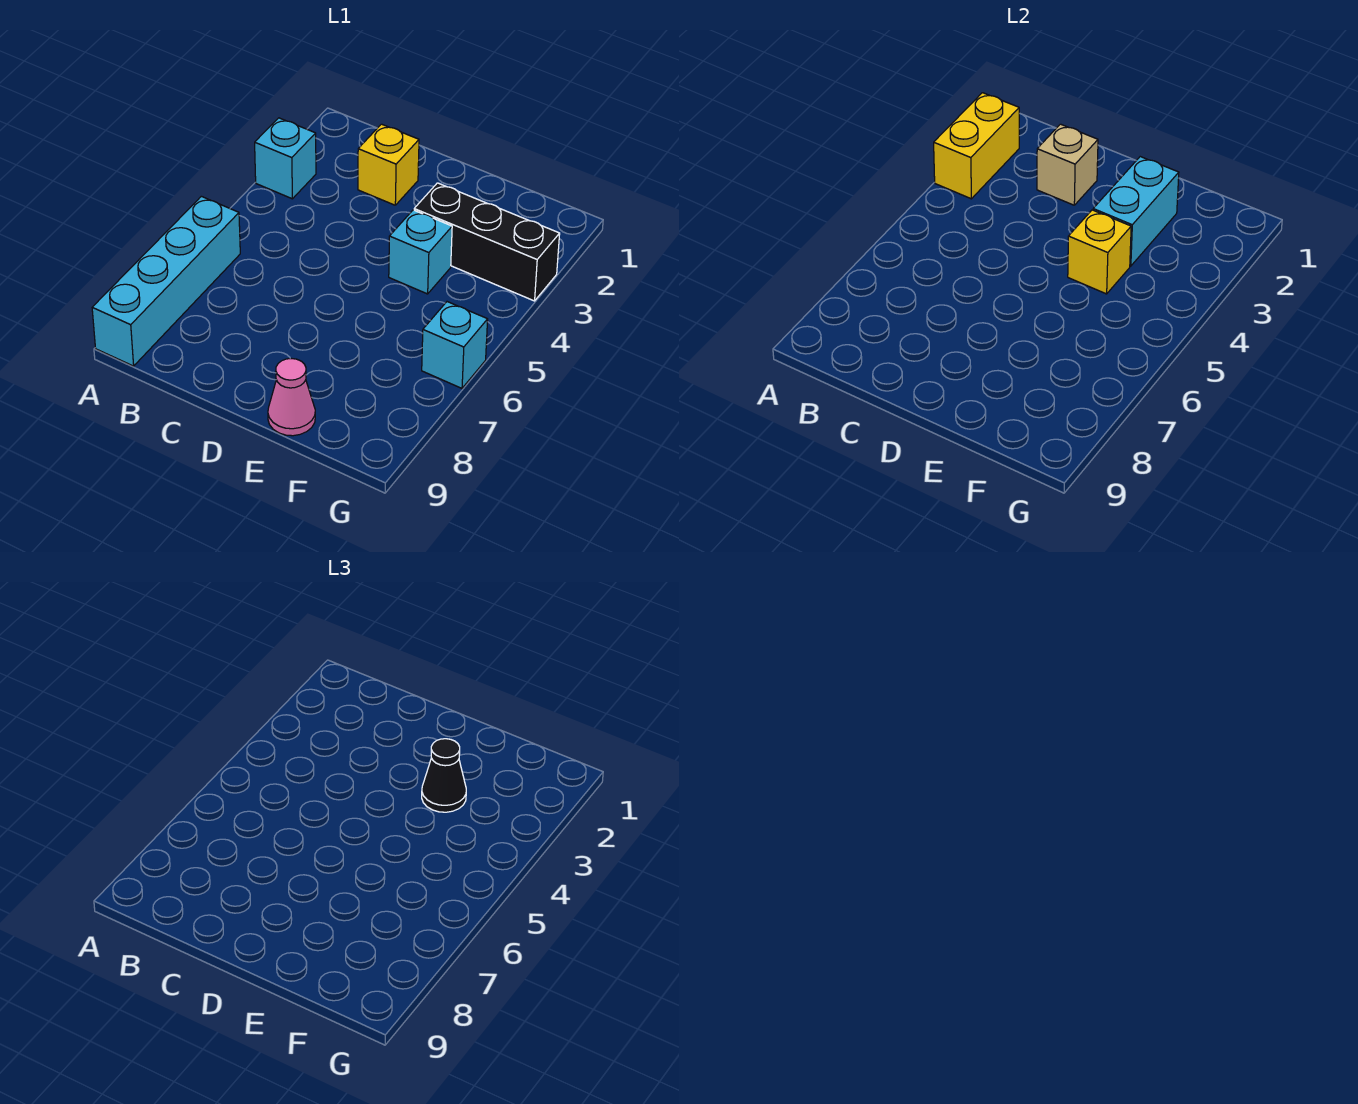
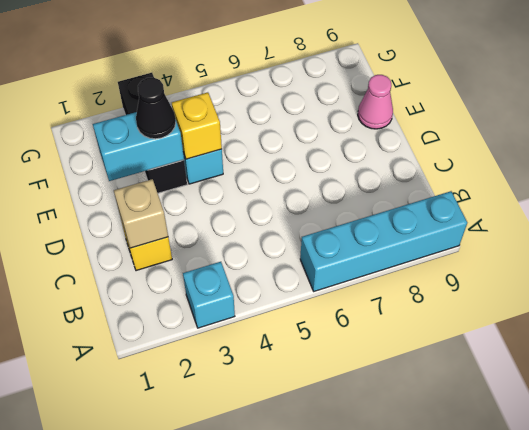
yellow 1x2 brick [934,93,1019,199] -> none
cyan 1x1 brick [422,302,488,388] -> none

